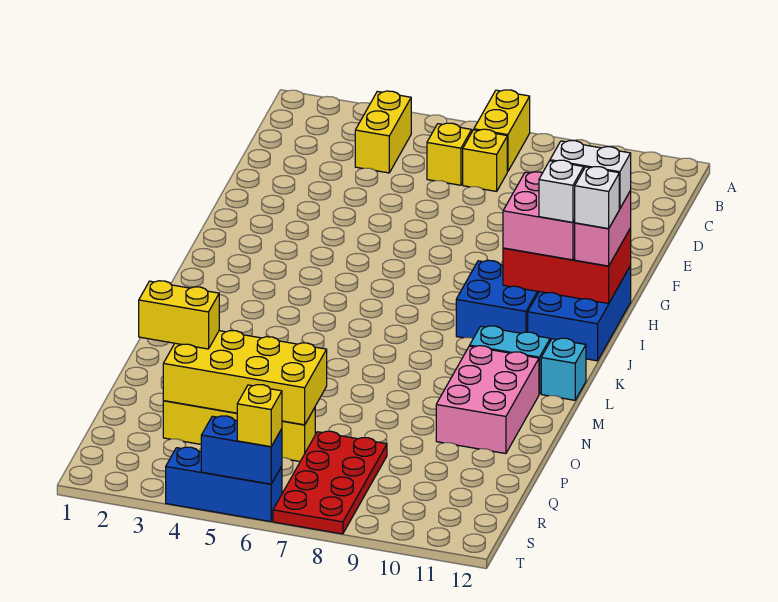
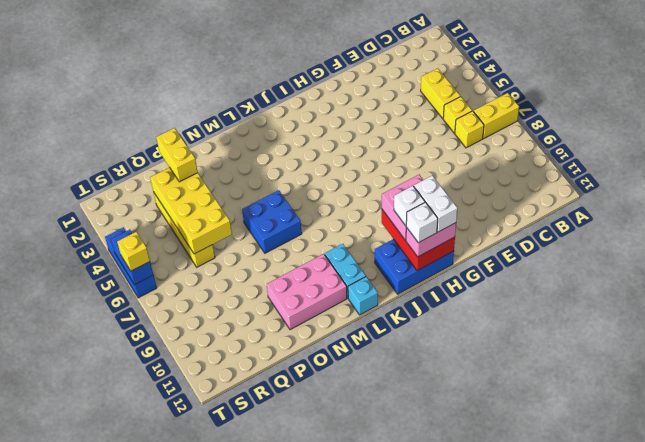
yellow 1x2 brick [355,91,411,173] -> yellow 1x2 brick turned to [421,68,460,119]
blue 2x2 brick [456,260,539,338] -> blue 2x2 brick moved to [242,190,302,253]
red 2x4 plate [273,431,387,534] -> none

